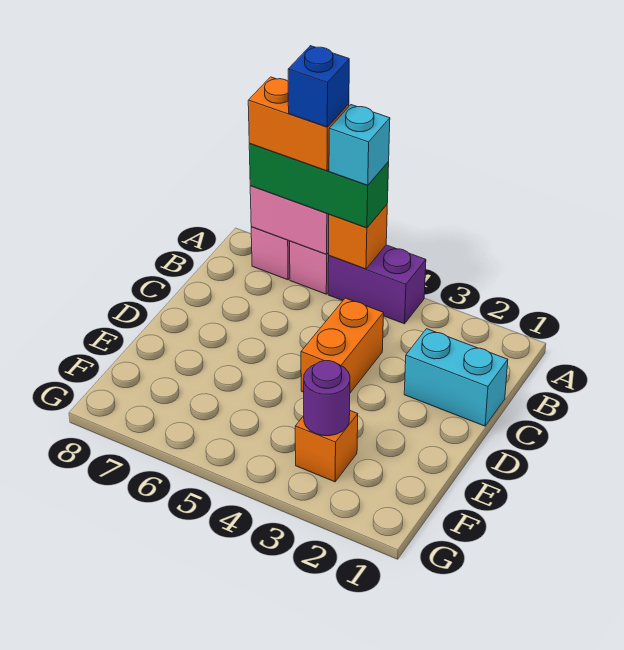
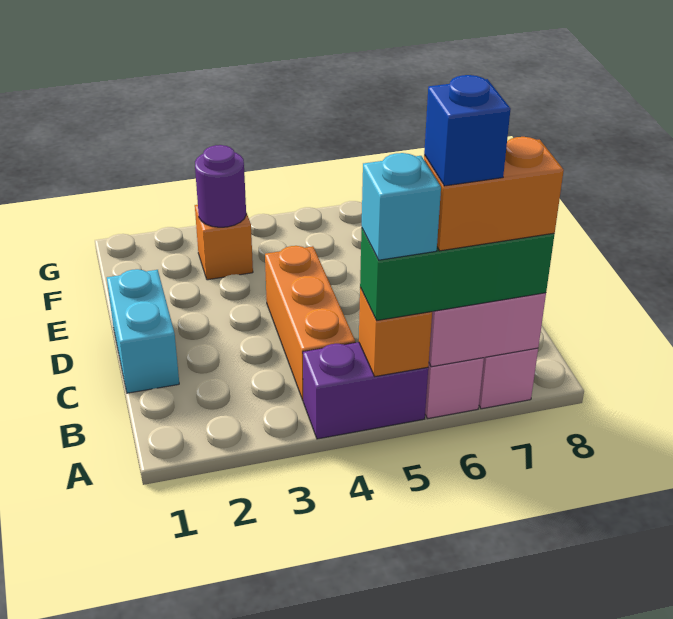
cyan 1x2 brick [404,329,508,426] -> cyan 1x2 brick turned to [107,269,179,393]
orange 1x2 brick [301,298,384,393] -> orange 1x3 brick [265,246,355,400]

